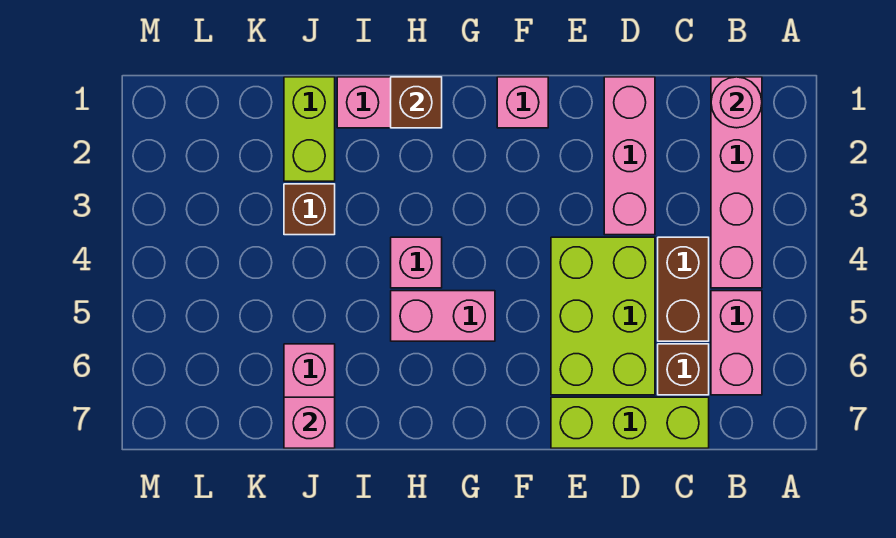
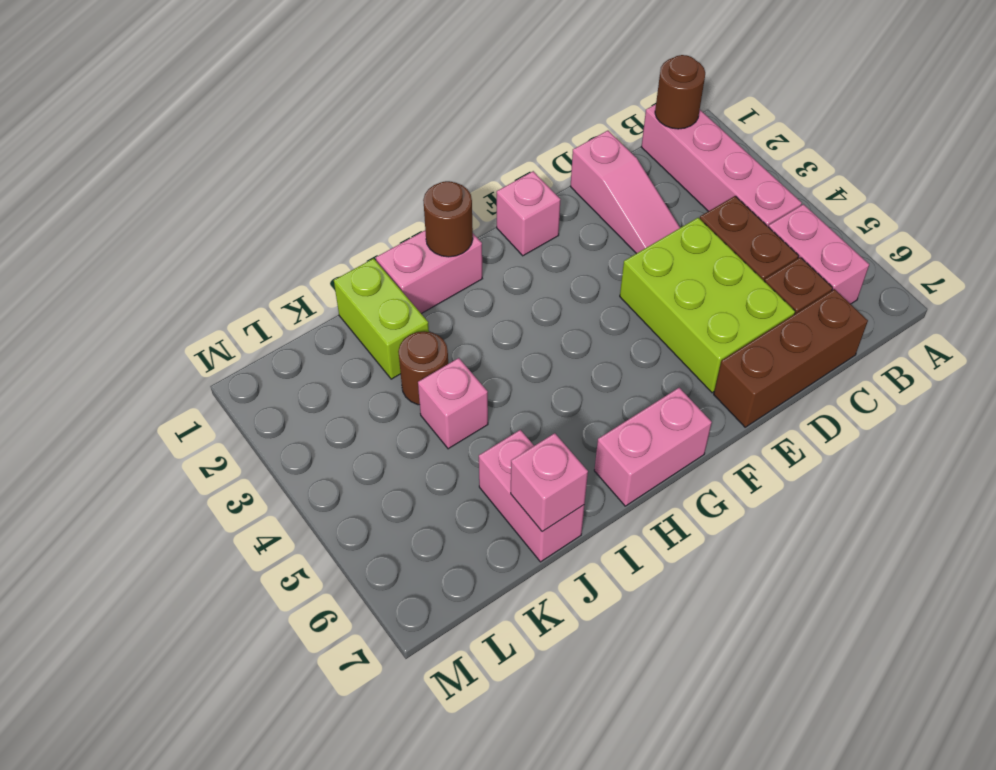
pink 1x1 round brick [711,77,762,128] -> brown 1x1 round brick [655,55,705,129]
lime 1x3 brick [551,397,709,448] -> brown 1x3 brick [714,289,868,427]
pink 1x3 brick [604,77,655,235] -> pink 1x3 slope [570,131,680,254]
pink 1x2 brick [391,291,495,341] -> pink 1x2 brick moved to [594,388,712,506]
brown 1x1 brick [391,77,442,128] -> brown 1x1 round brick [423,181,473,257]
pink 1x1 brick [391,237,442,288] -> pink 1x1 brick moved to [418,358,488,449]
brown 1x1 brick [284,184,335,235] -> brown 1x1 round brick [398,331,448,405]

